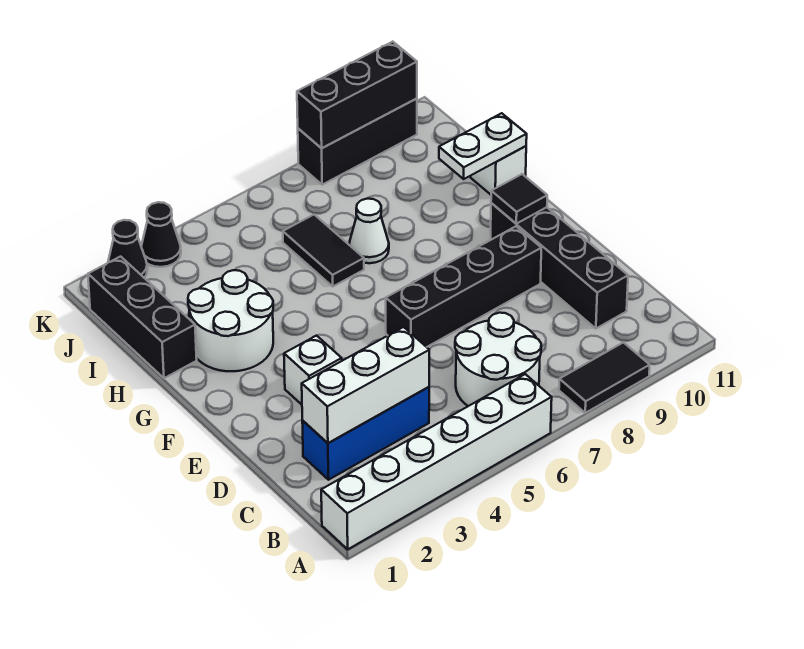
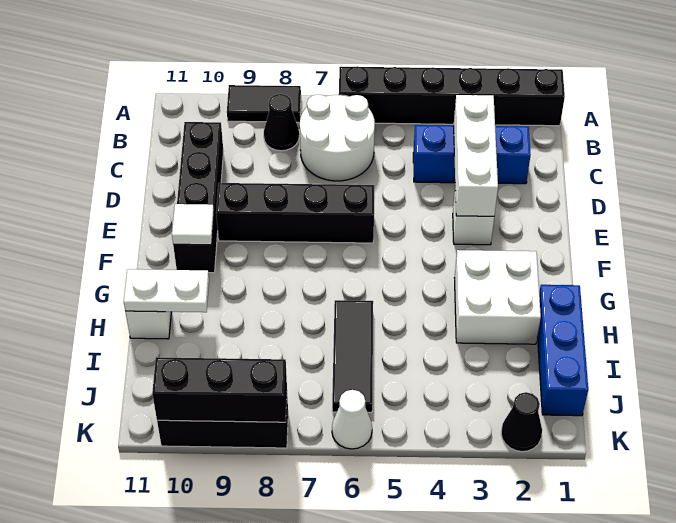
white 1x6 brick [321,374,552,549] -> black 1x6 brick [339,66,565,126]
white 1x3 brick [302,327,429,443] -> white 1x3 brick turned to [454,95,498,216]
black 1x1 tile [491,174,547,224] -> white 1x1 tile [172,204,214,245]
white 2x2 round brick [188,270,273,371] -> white 2x2 brick [455,250,541,344]
black 1x3 brick [88,257,197,378] -> blue 1x3 brick [537,285,588,416]
black 1x2 tile [283,215,364,286] -> black 1x3 tile [332,300,373,412]
white 1x1 cone [349,199,389,263] -> white 1x1 cone moved to [332,390,372,449]
black 1x1 cone [141,202,181,267] -> black 1x1 cone moved to [264,94,299,151]

